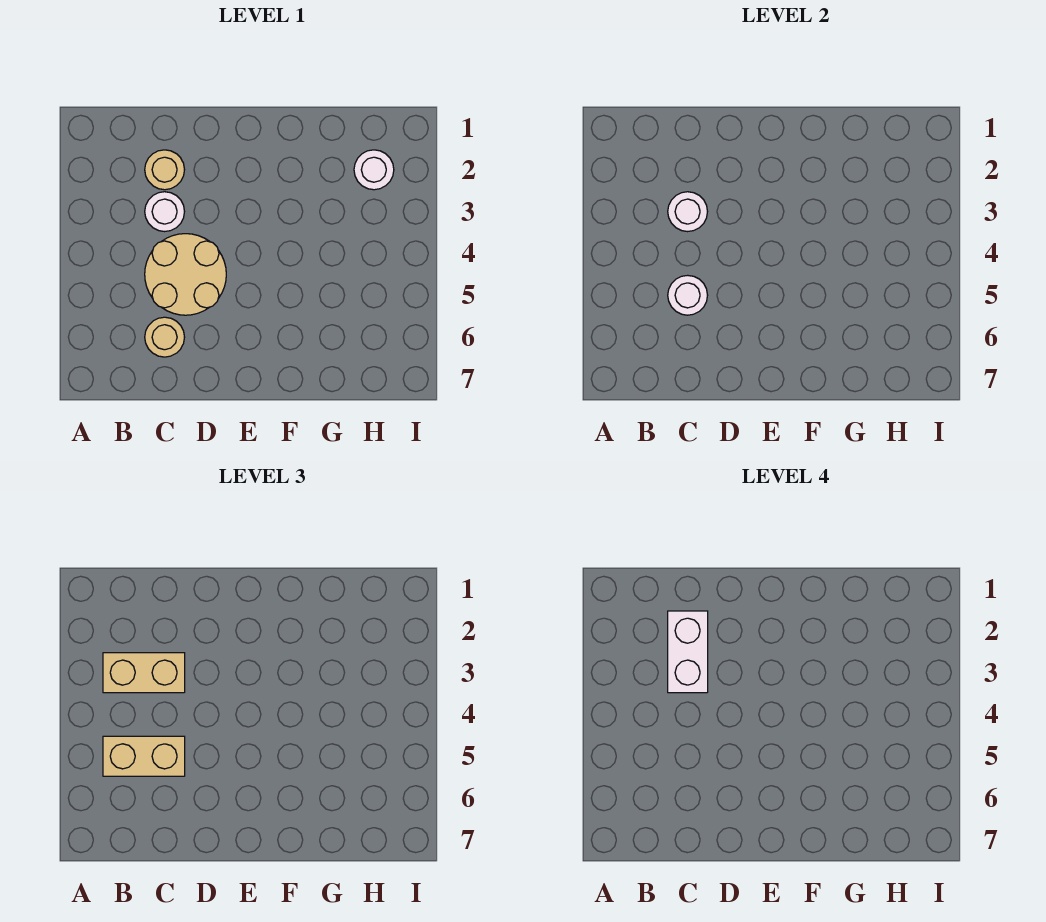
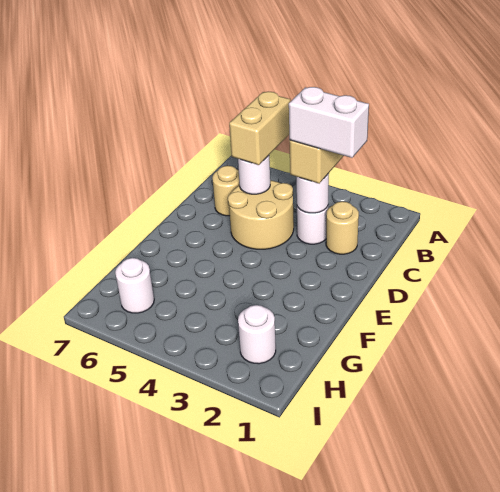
none -> white 1x1 round brick [115,258,154,313]

